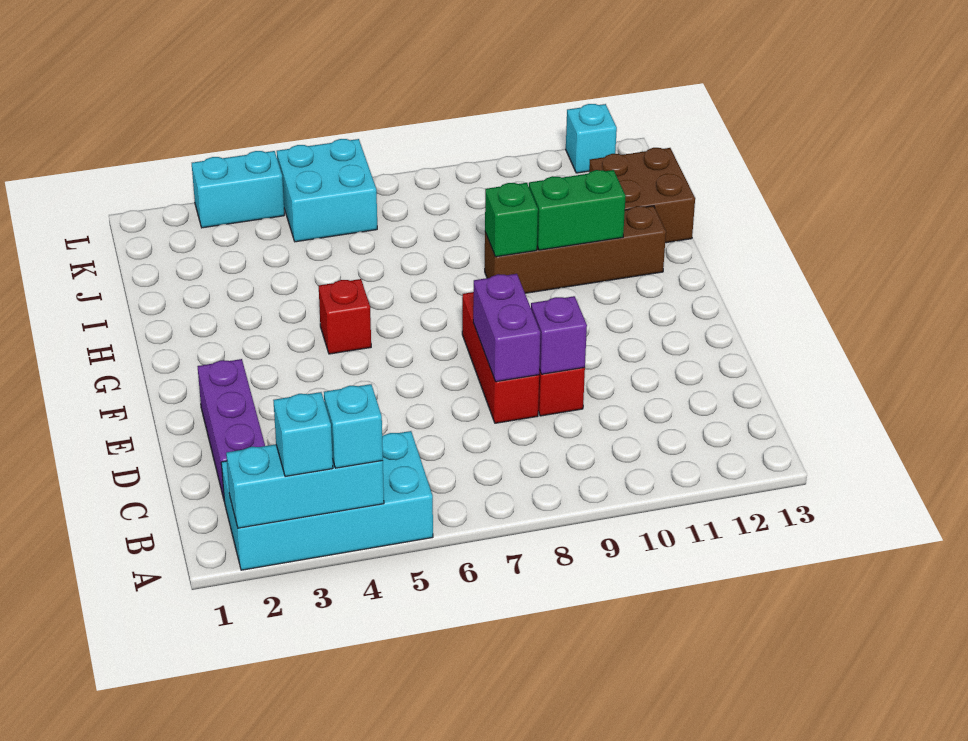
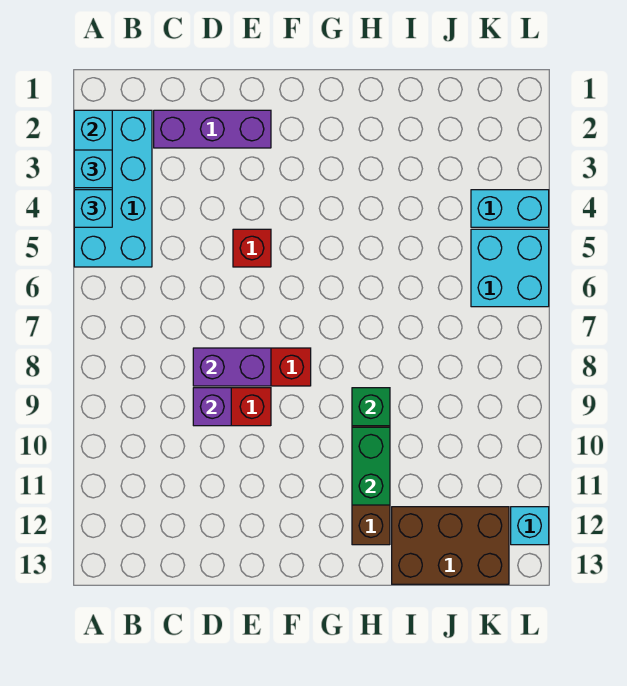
red 1x1 brick [319,279,371,354] -> red 1x1 brick moved to [233,229,271,267]
brown 2x2 brick [589,148,695,243] -> brown 2x3 brick [392,507,509,584]
cyan 1x2 brick [192,151,284,228] -> cyan 1x2 brick turned to [471,190,549,227]

